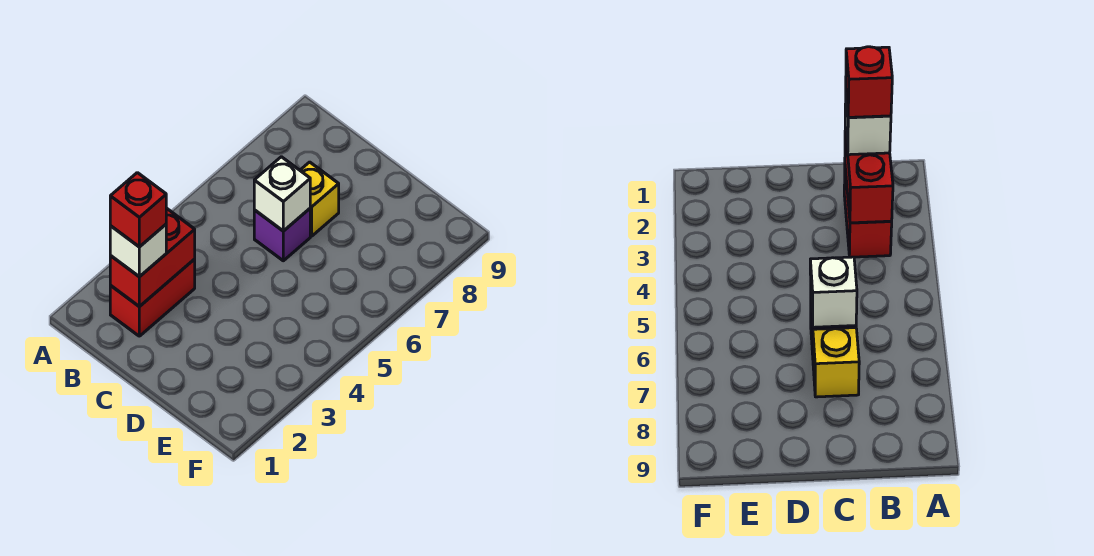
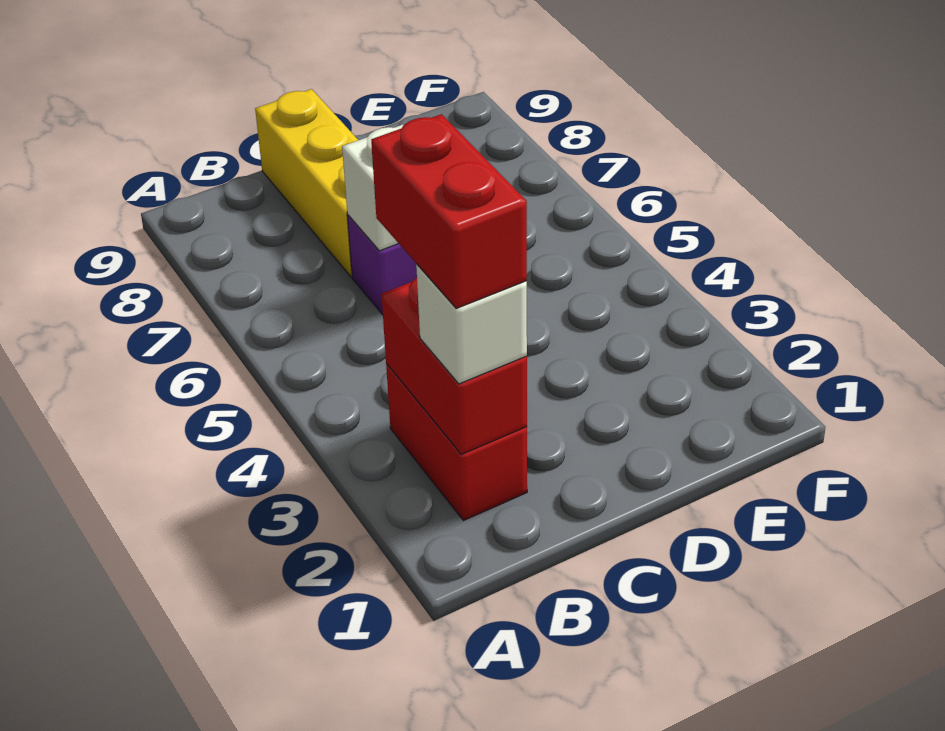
red 1x1 brick [110,173,166,247] -> red 1x2 brick [371,114,527,308]
yellow 1x1 brick [300,162,339,236] -> yellow 1x3 brick [255,89,358,277]

